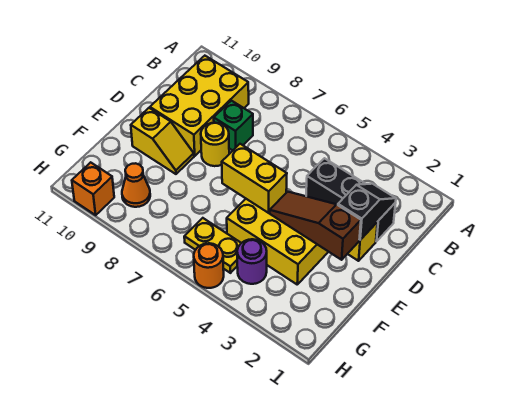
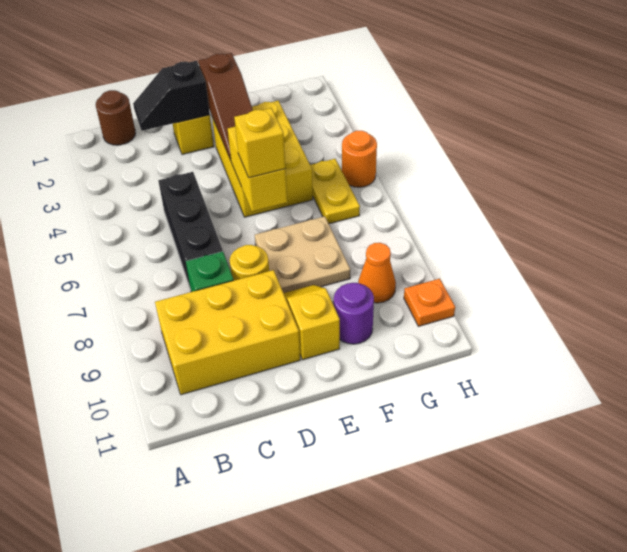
none -> brown 1x1 round brick [96,90,136,145]
black 1x3 brick [306,158,396,241] -> black 1x3 brick moved to [158,172,223,289]
none -> yellow 1x1 brick [234,108,285,178]
none -> tan 2x2 plate [255,216,350,293]
purple 1x1 round brick [237,239,267,284] -> purple 1x1 round brick moved to [334,283,374,344]
orange 1x1 brick [72,162,114,215] -> orange 1x1 plate [404,279,455,326]

